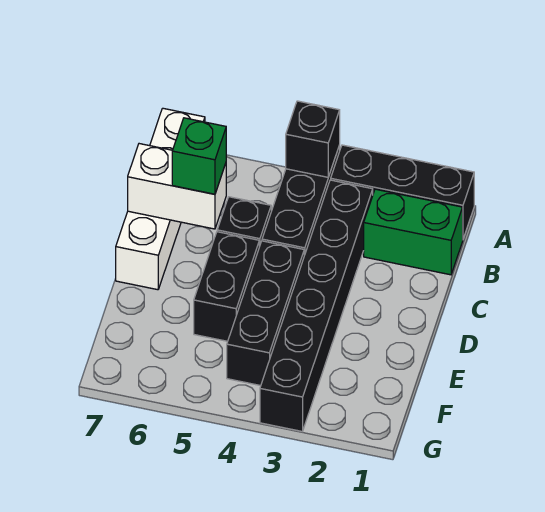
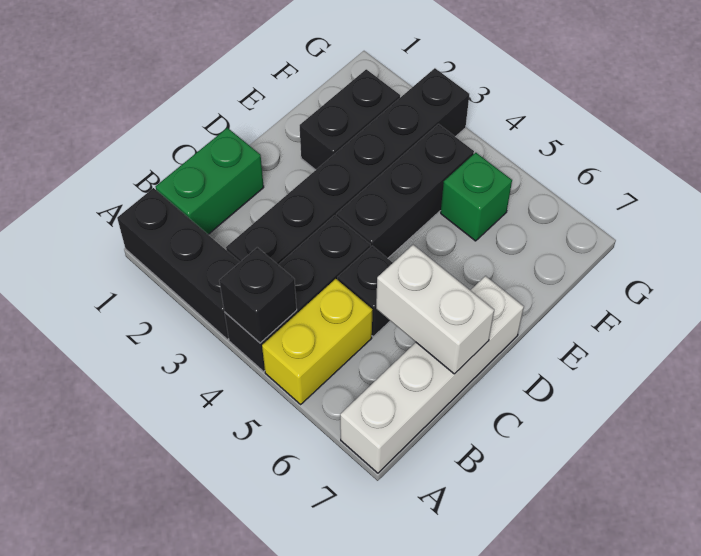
none -> yellow 1x2 brick [262,279,372,404]
green 1x2 brick [364,189,463,275] -> green 1x2 brick turned to [156,128,264,234]
green 1x1 brick [172,118,226,194] -> green 1x1 brick moved to [441,153,512,241]
black 1x2 brick [194,232,259,341] -> black 1x2 brick moved to [300,69,400,170]

